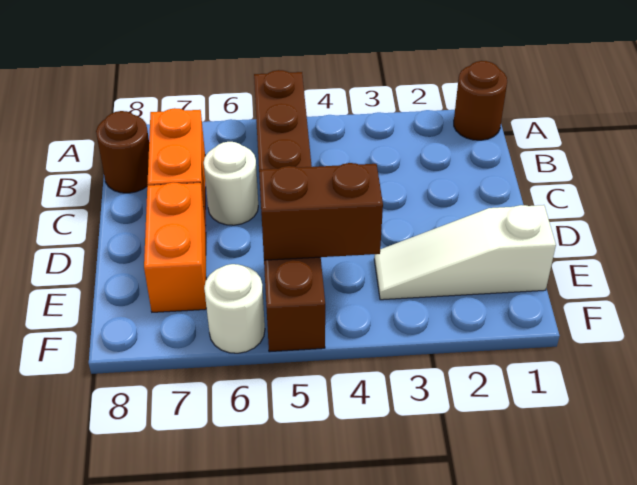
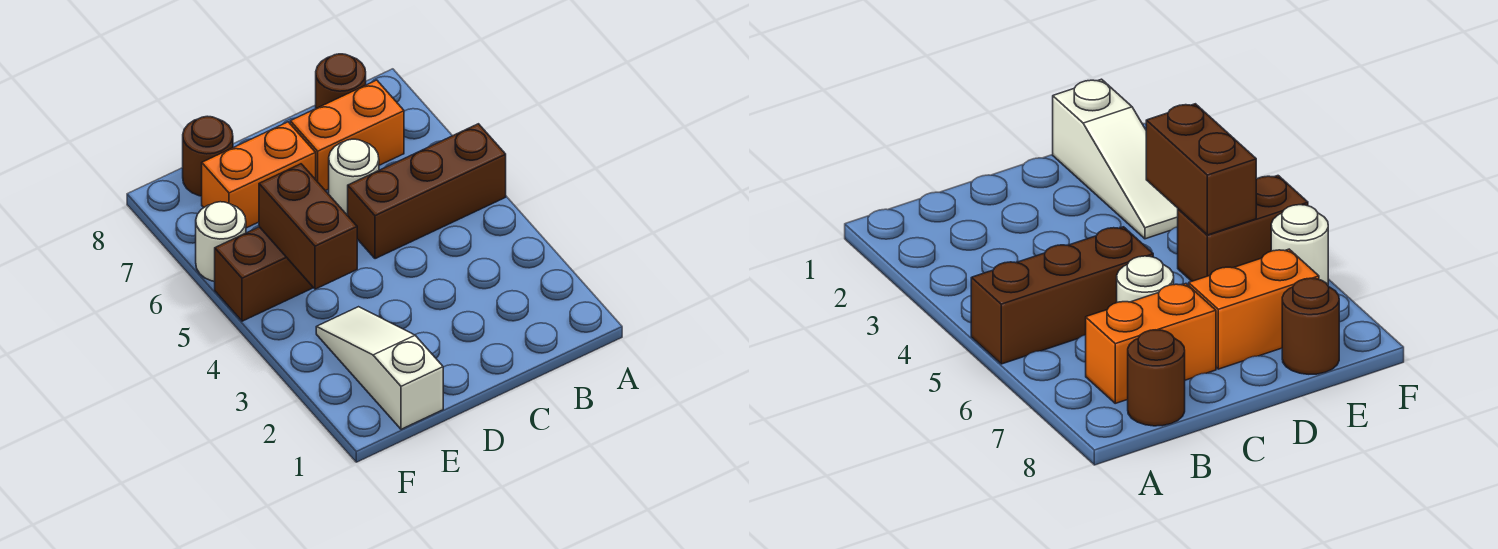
brown 1x1 round brick [454,61,507,140] -> brown 1x1 round brick moved to [183,116,233,196]

